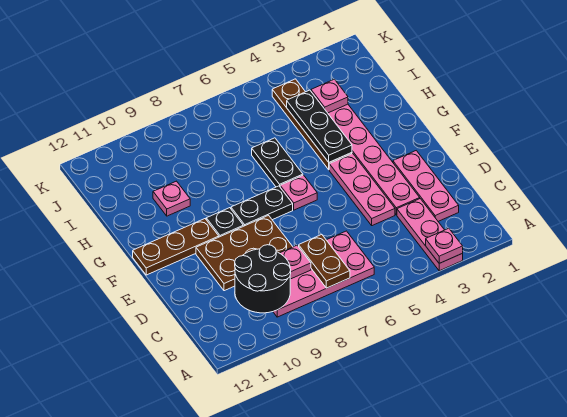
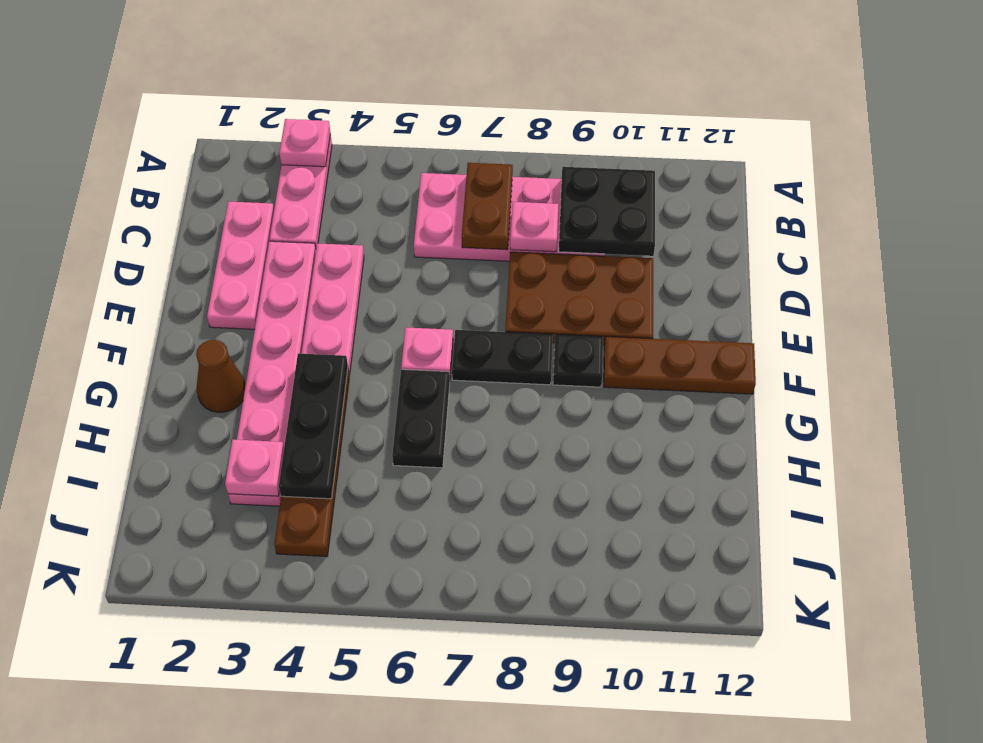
black 2x2 round brick [235,245,291,313] -> black 2x2 plate [559,167,655,256]
none -> brown 1x1 cone [196,340,246,412]
pink 1x1 plate [153,181,190,216] -> none

